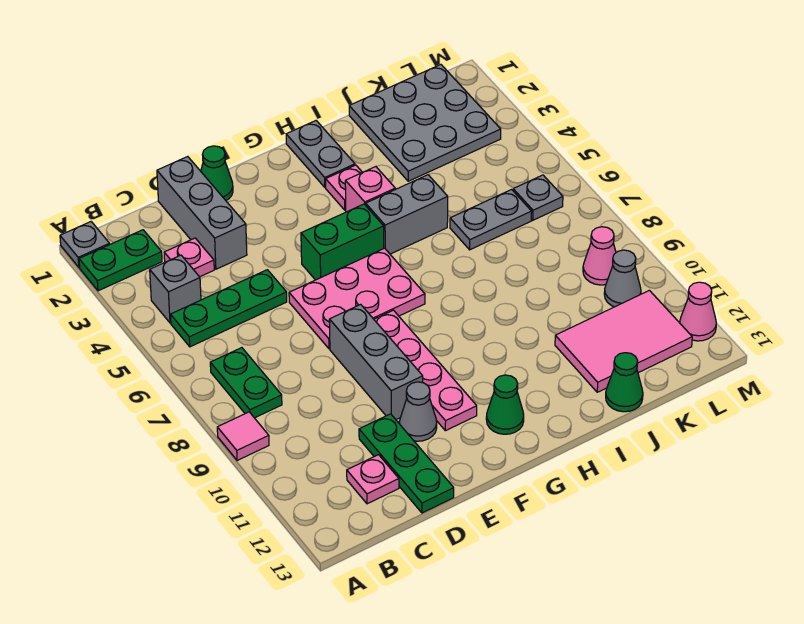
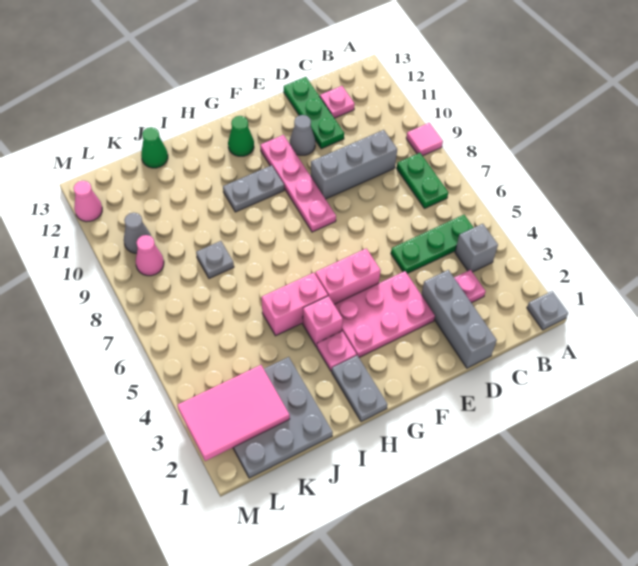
green 1x2 plate [79,230,162,291] -> none
green 1x1 cone [201,146,233,200] -> none
pink 2x3 plate [289,248,425,349] -> pink 2x3 plate moved to [334,271,435,357]
grey 1x3 brick [329,304,423,419] -> grey 1x3 brick turned to [311,130,397,199]
green 1x2 brick [301,204,384,280] -> pink 1x2 brick [315,248,381,304]
grey 1x2 brick [366,175,448,254] -> pink 1x2 brick [262,273,328,336]
grey 1x2 plate [450,190,532,250] -> grey 1x2 plate moved to [223,165,284,212]
pink 2x3 tile [555,290,692,392] -> pink 2x3 tile moved to [178,365,290,461]
grey 1x1 plate [513,175,563,220] -> grey 1x1 plate moved to [196,241,234,278]

